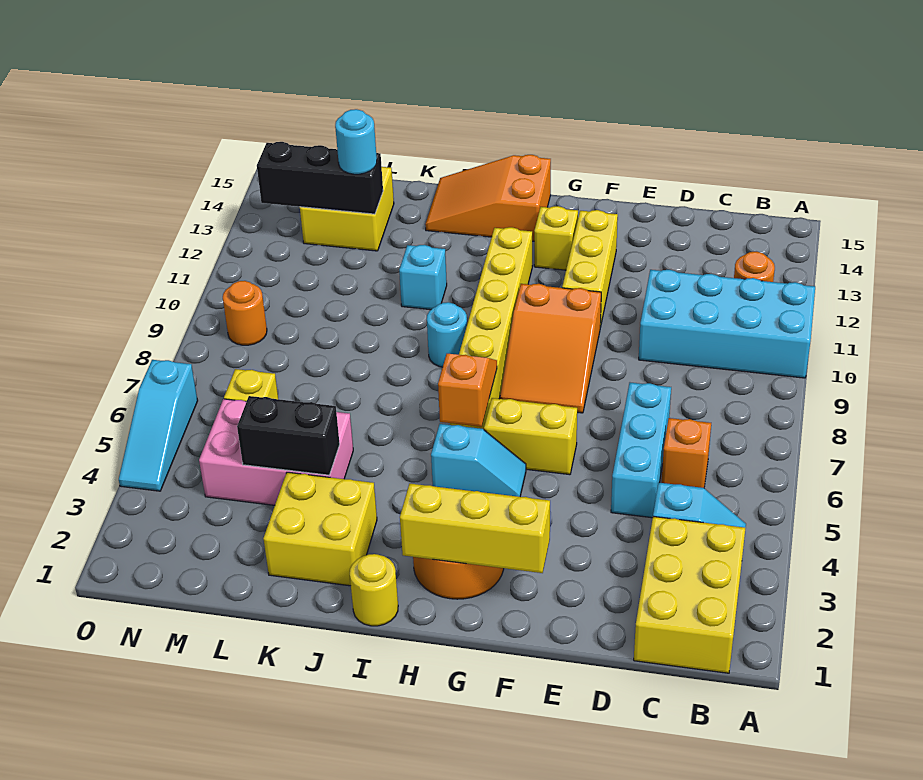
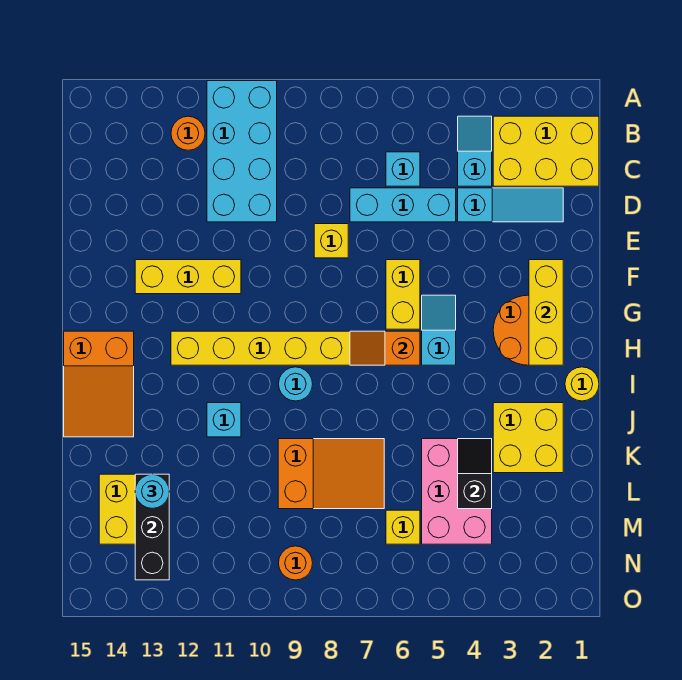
orange 1x1 brick [661,418,711,488] -> cyan 1x1 brick [386,152,420,186]
orange 2x3 slope [500,284,601,413] -> orange 2x3 slope moved to [278,439,384,509]
yellow 1x1 brick [534,206,578,270] -> yellow 1x1 brick moved to [314,224,348,258]
black 1x2 brick [237,396,340,475] -> black 1x2 slope [458,439,492,509]
cyan 1x3 slope [119,360,198,491] -> cyan 1x3 slope moved to [458,188,563,222]

